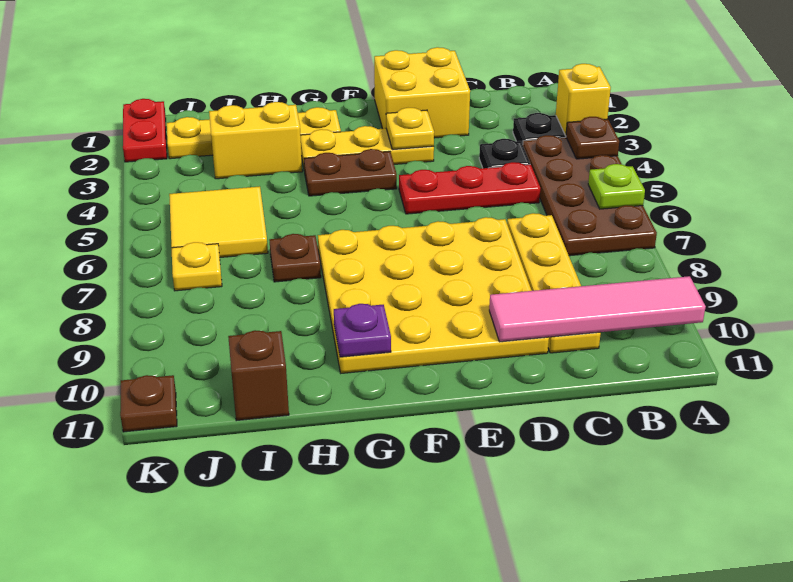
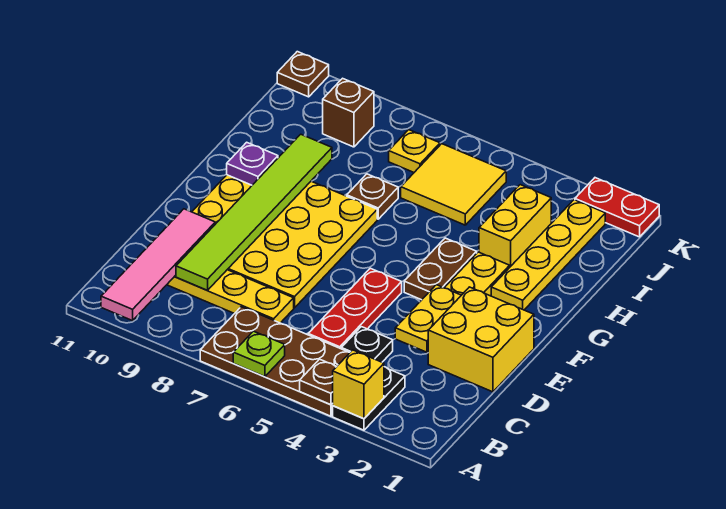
none -> lime 1x6 tile [176,134,332,290]
yellow 1x1 plate [386,108,434,150] -> yellow 1x2 plate [395,285,461,352]
brown 1x1 brick [228,330,289,421] -> brown 1x1 brick moved to [323,78,374,147]

